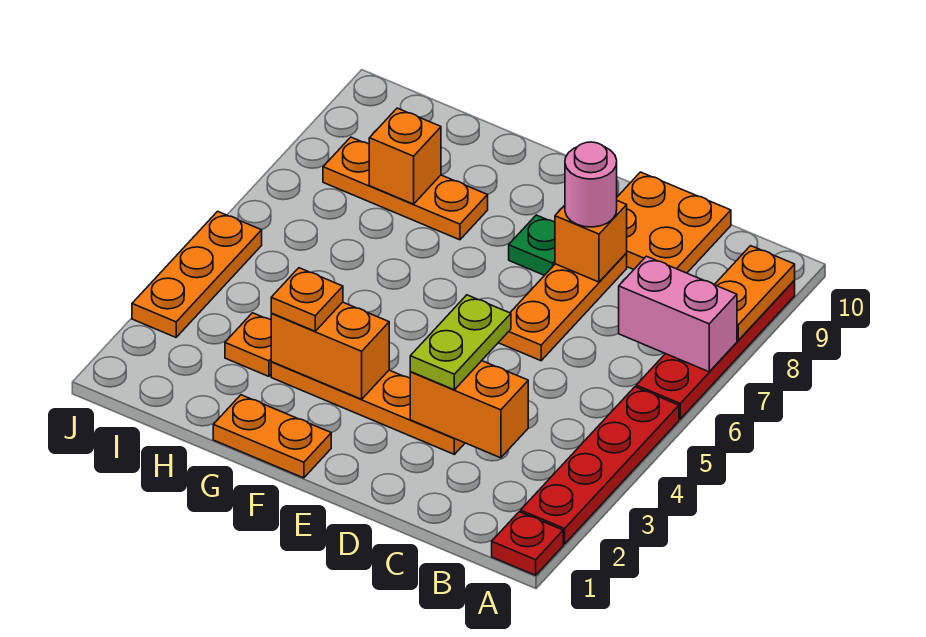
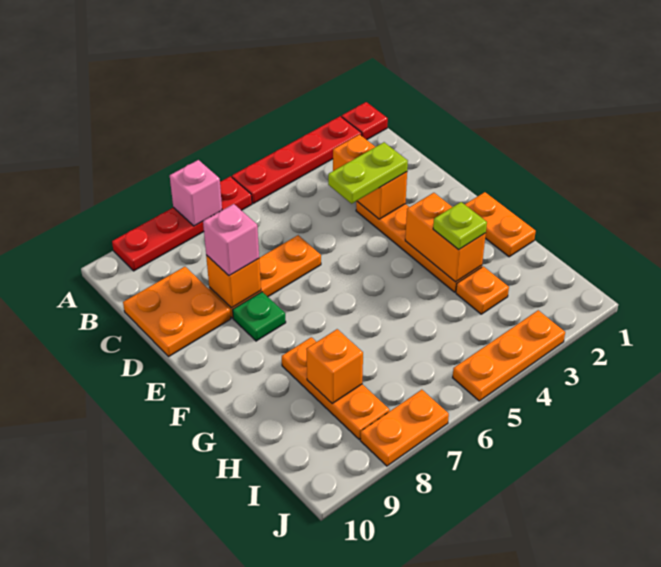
pink 1x2 brick [619,256,737,372] -> pink 1x1 brick [170,160,222,226]
orange 1x2 plate [714,246,795,340] -> orange 1x2 plate moved to [360,390,449,466]
pink 1x1 round brick [565,142,617,227] -> pink 1x1 brick [203,204,259,276]
orange 1x1 plate [271,268,343,331] -> lime 1x1 plate [433,202,487,250]

